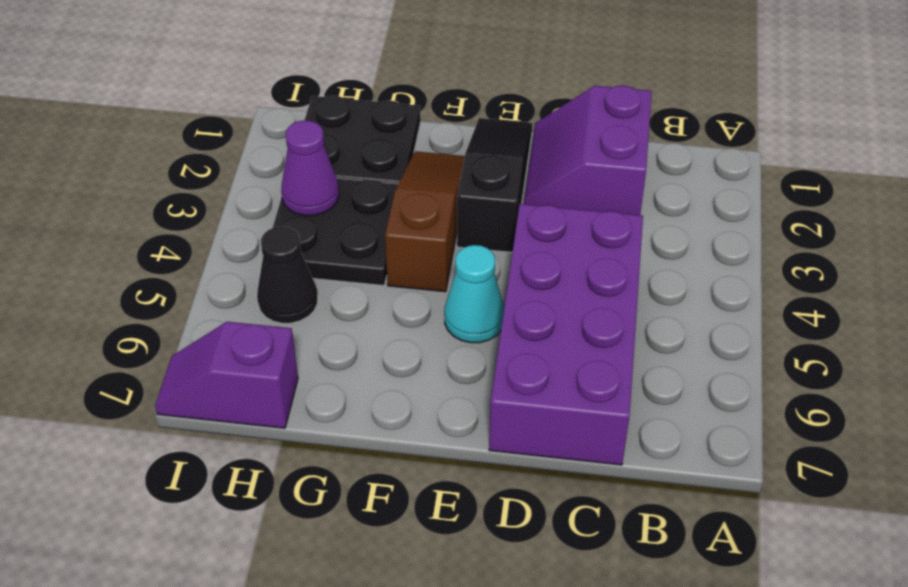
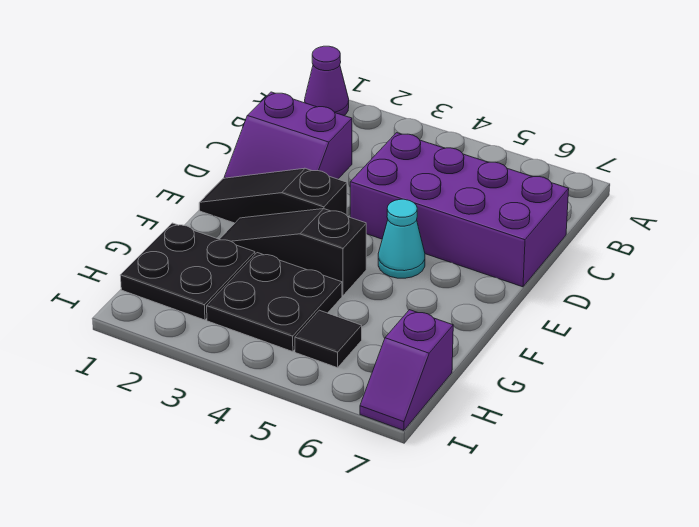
brown 1x3 slope [385,151,465,292] -> black 1x3 slope [220,209,366,296]
purple 1x1 cone [281,120,339,216] -> purple 1x1 cone moved to [305,46,349,115]
black 1x1 cone [257,226,318,323] -> black 1x1 tile [295,310,362,368]

